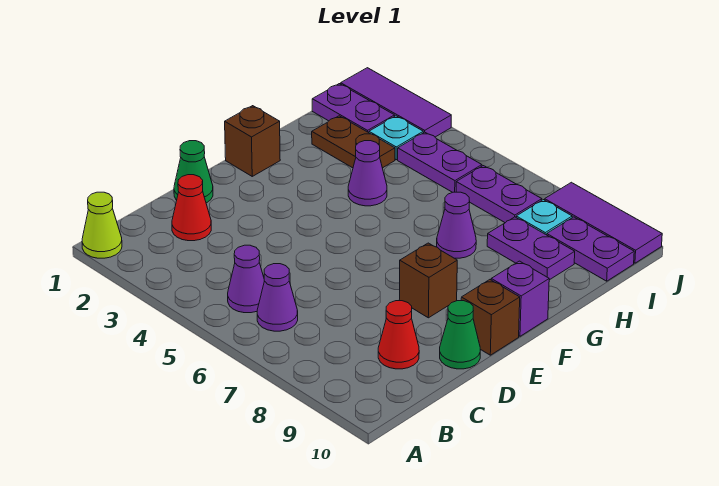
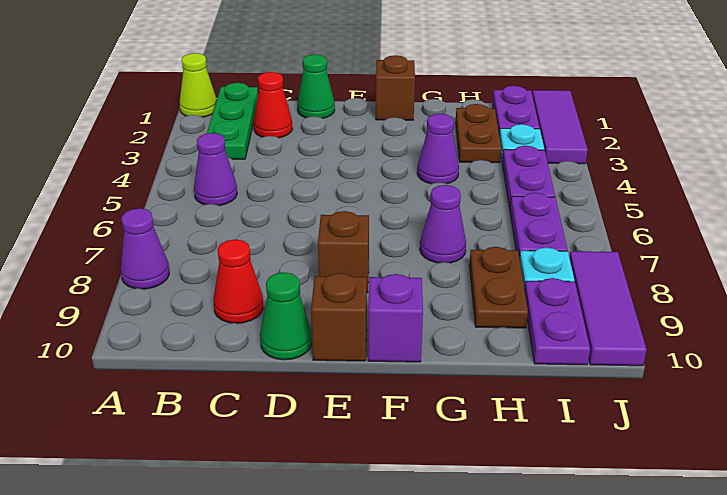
none -> green 1x3 plate [207,83,258,159]
purple 1x1 cone [257,264,298,331] -> purple 1x1 cone moved to [120,208,169,289]
purple 1x2 plate [487,217,575,280] -> brown 1x2 plate [469,247,528,328]

